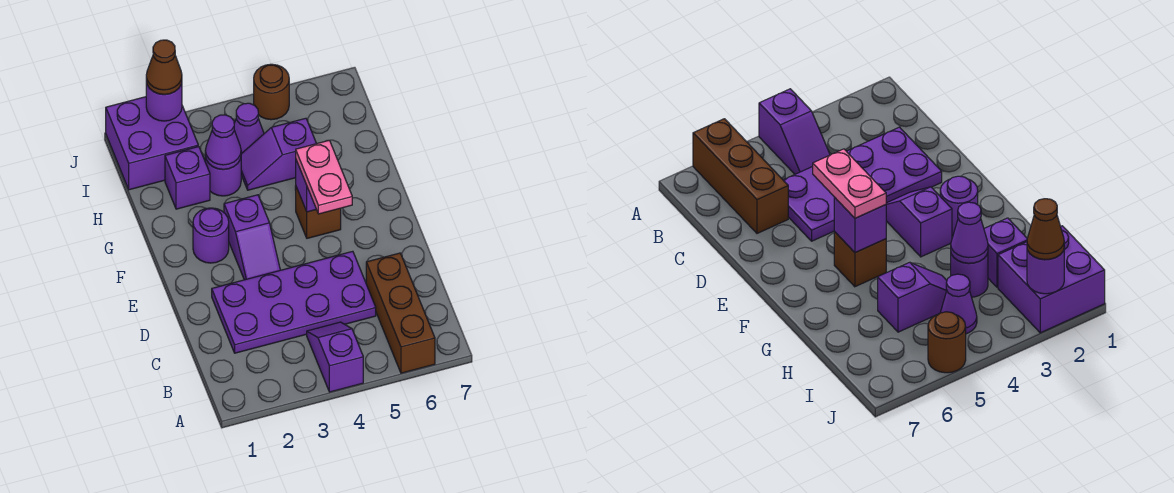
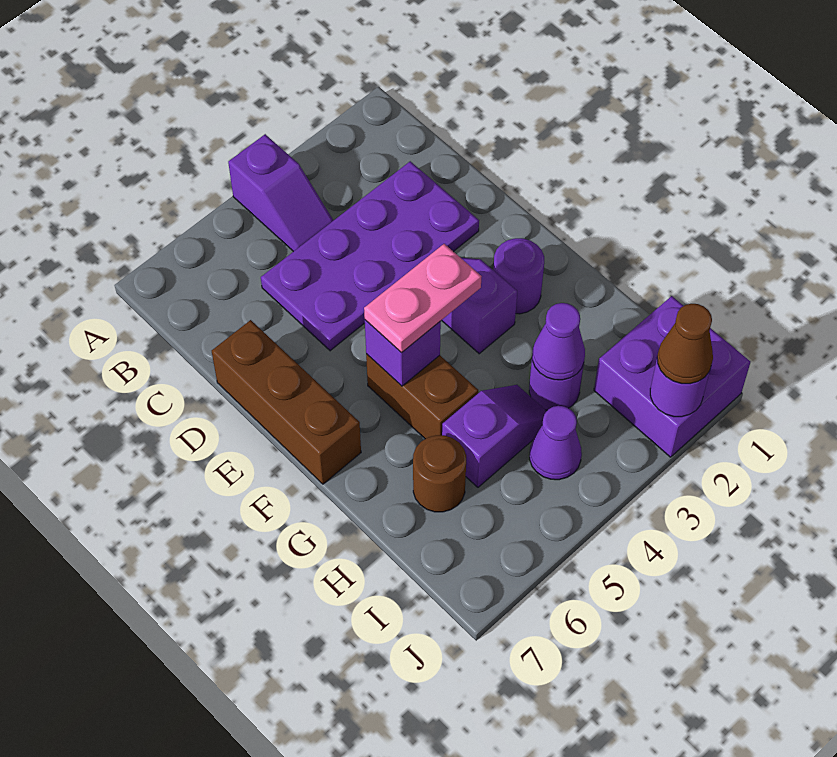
brown 1x3 brick [366,253,435,373] -> brown 1x3 brick moved to [212,320,361,484]
pink 1x2 plate [296,140,352,214] -> pink 1x2 plate turned to [364,244,482,353]
brown 1x1 brick [295,186,341,238] -> brown 1x2 brick [366,354,478,439]
purple 1x1 brick [165,147,210,209] -> none
brown 1x1 round brick [254,64,289,120] -> brown 1x1 round brick moved to [413,435,466,512]

